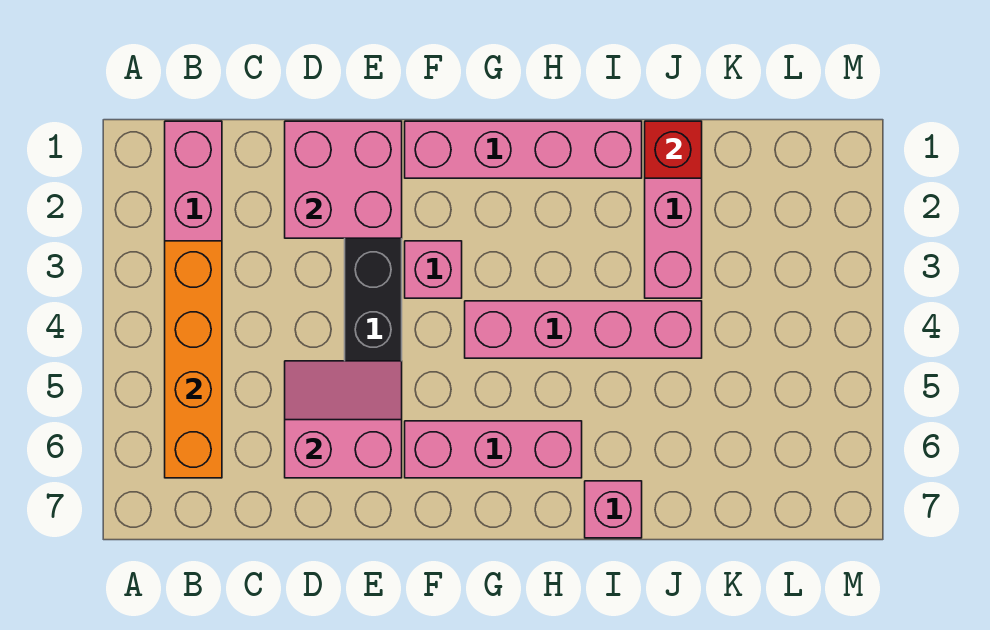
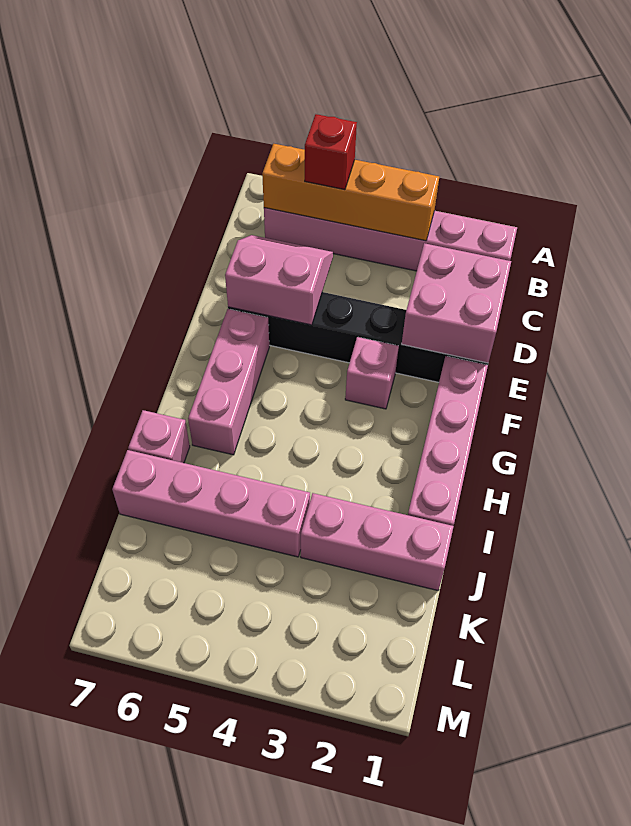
pink 2x2 slope [285,361,402,478] -> pink 2x2 slope turned to [225,235,333,325]
pink 1x4 brick [465,301,702,358] -> pink 1x4 brick turned to [112,450,310,557]
red 1x1 brick [645,121,702,178] -> red 1x1 brick moved to [305,114,357,190]

